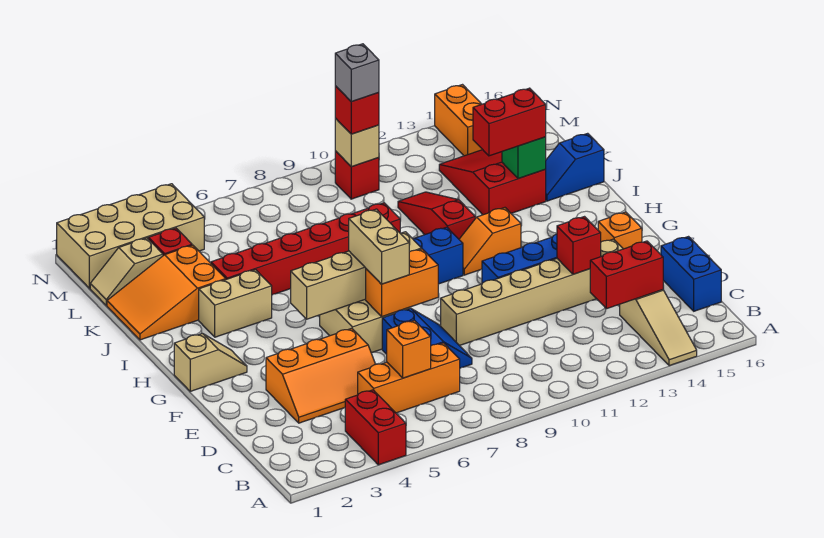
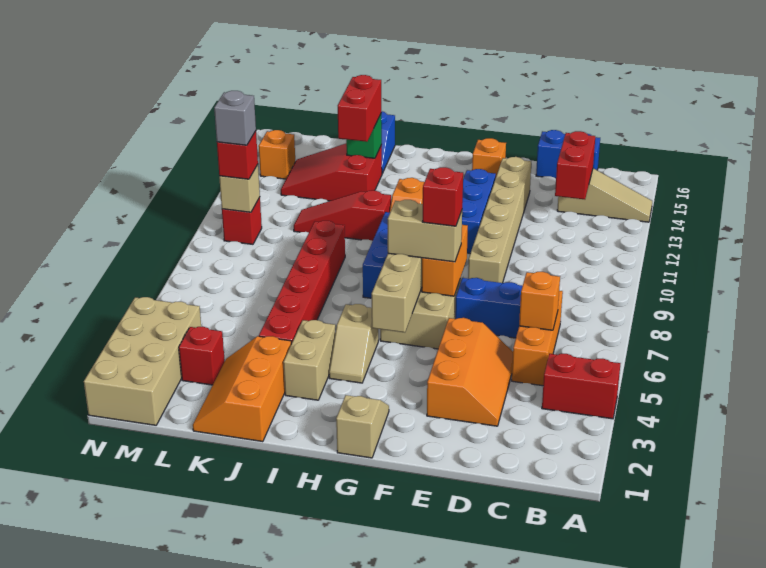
red 1x1 brick [557,217,601,274] -> red 1x1 brick moved to [422,167,463,226]
orange 2x3 slope [107,245,226,340] -> orange 2x3 slope turned to [193,336,291,442]
tan 1x2 slope [90,238,163,306] -> tan 1x2 slope moved to [329,304,378,383]
orange 1x2 brick [435,85,483,156] -> orange 1x1 brick [259,130,295,179]

